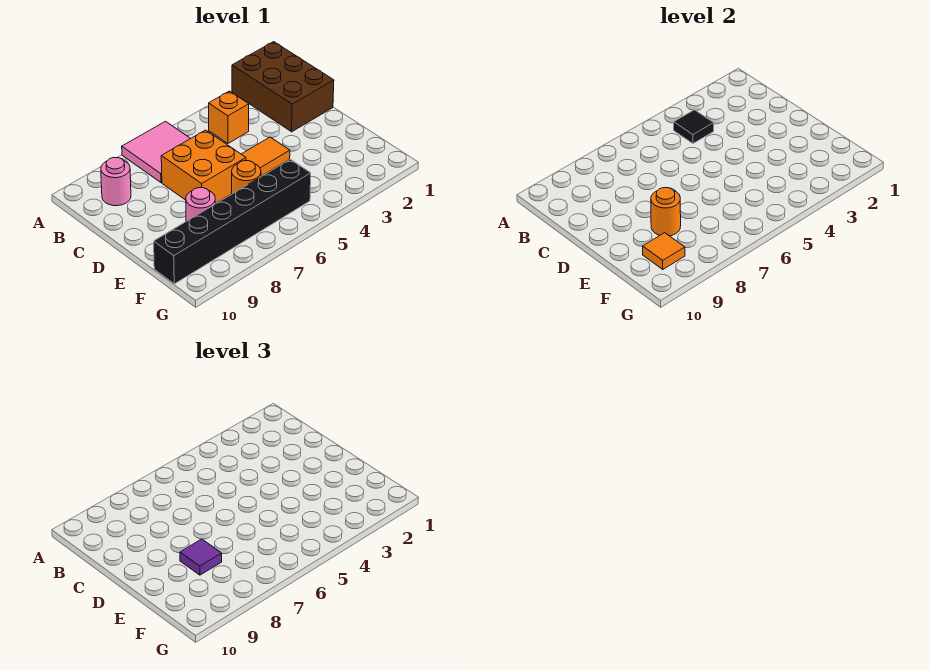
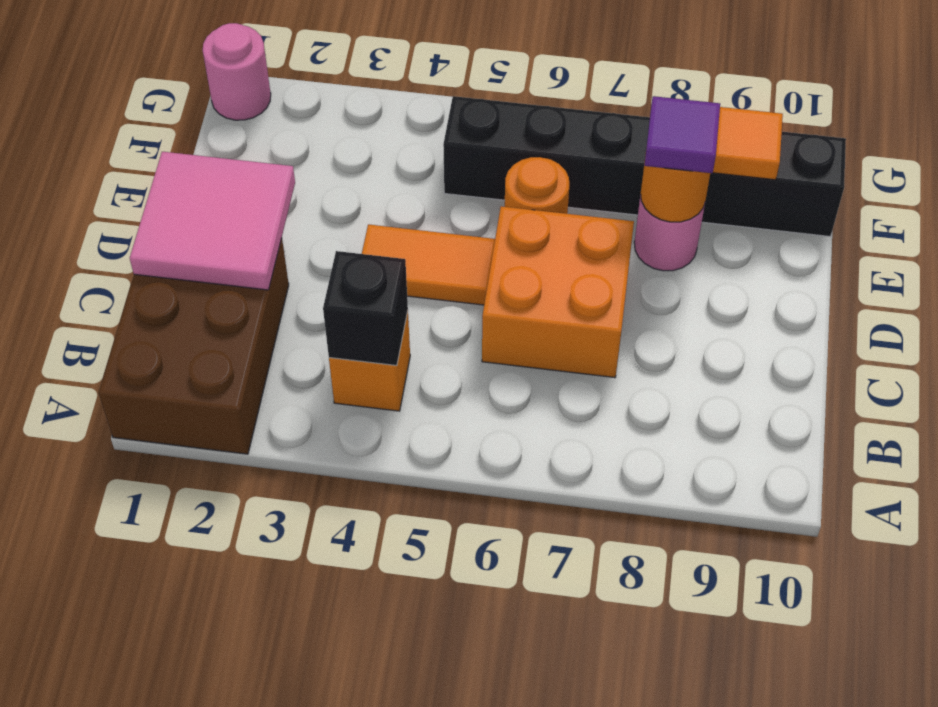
pink 2x2 tile [122,121,190,183] -> pink 2x2 tile moved to [130,152,295,290]
black 1x1 tile [674,110,714,143] -> black 1x1 brick [323,251,408,366]
pink 1x1 round brick [101,158,131,206] -> pink 1x1 round brick moved to [203,23,271,120]

